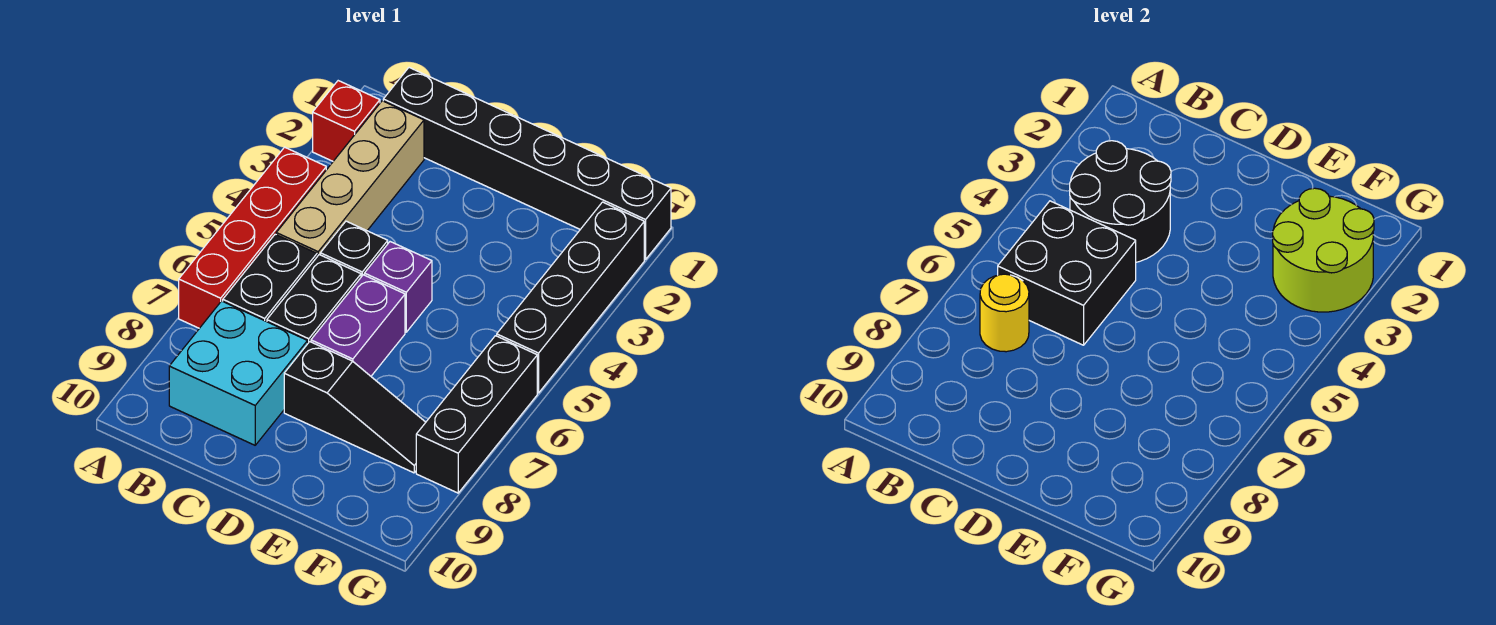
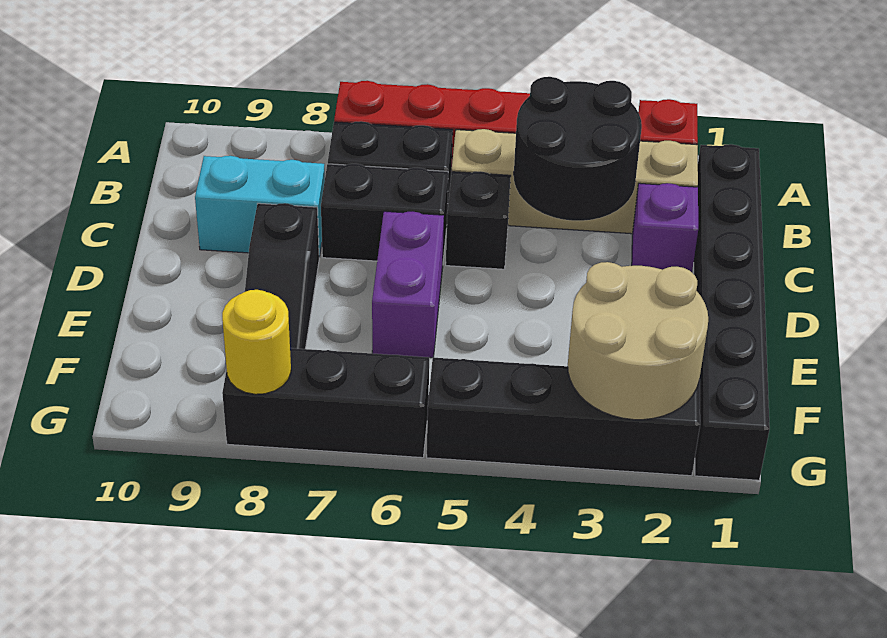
black 2x2 brick [998,201,1136,345] -> none
yellow 1x1 round brick [980,274,1029,352] -> yellow 1x1 round brick moved to [222,290,291,394]
cyan 2x2 brick [169,301,308,445] -> cyan 1x2 brick [195,156,325,257]
purple 1x1 brick [364,242,432,332] -> purple 1x1 brick moved to [632,183,698,272]
purple 1x2 brick [311,275,405,376] -> purple 1x2 brick turned to [372,211,444,358]
lime 2x2 round brick [1273,188,1374,312] -> tan 2x2 round brick [568,262,708,420]

